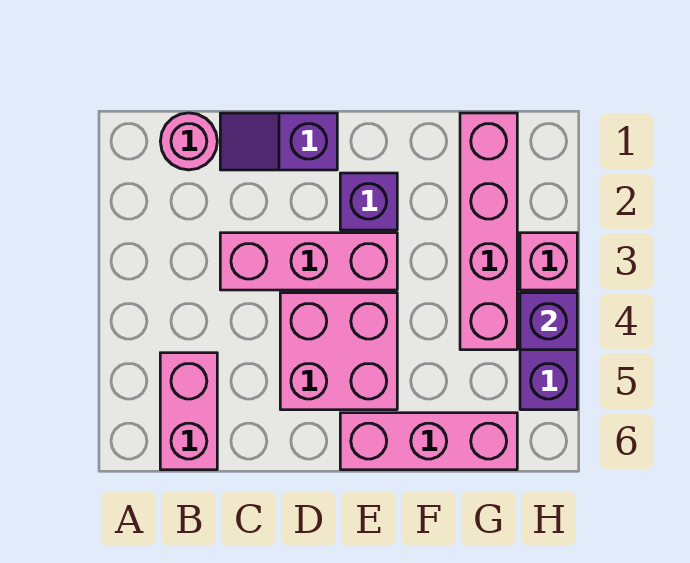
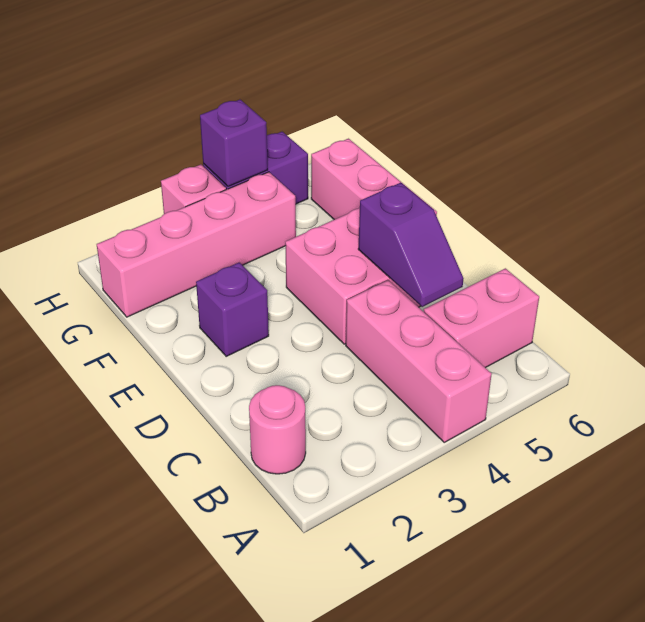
purple 1x2 slope [220,113,337,170] -> purple 1x2 slope moved to [358,183,464,307]
pink 1x3 brick [220,233,397,290] -> pink 1x3 brick moved to [346,280,492,442]

